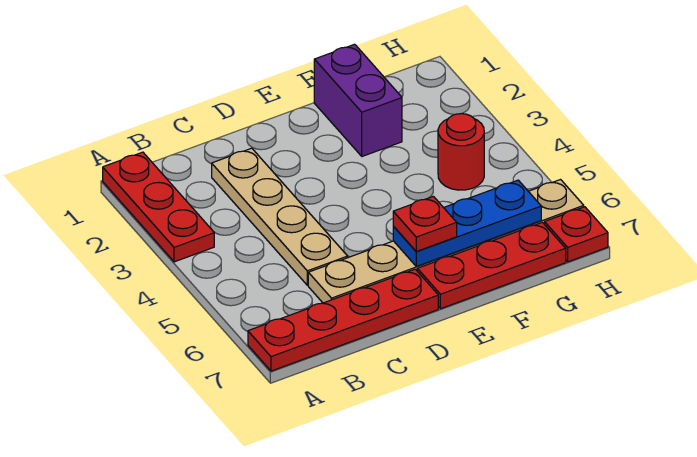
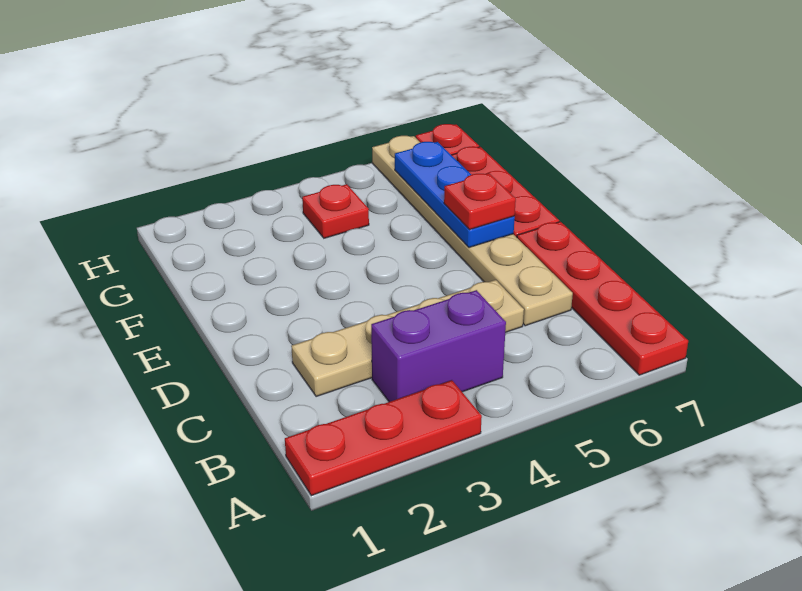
purple 1x2 brick [314,44,402,156] -> purple 1x2 brick moved to [371,290,506,402]
red 1x1 round brick [438,114,484,190] -> red 1x1 plate [302,184,369,238]

